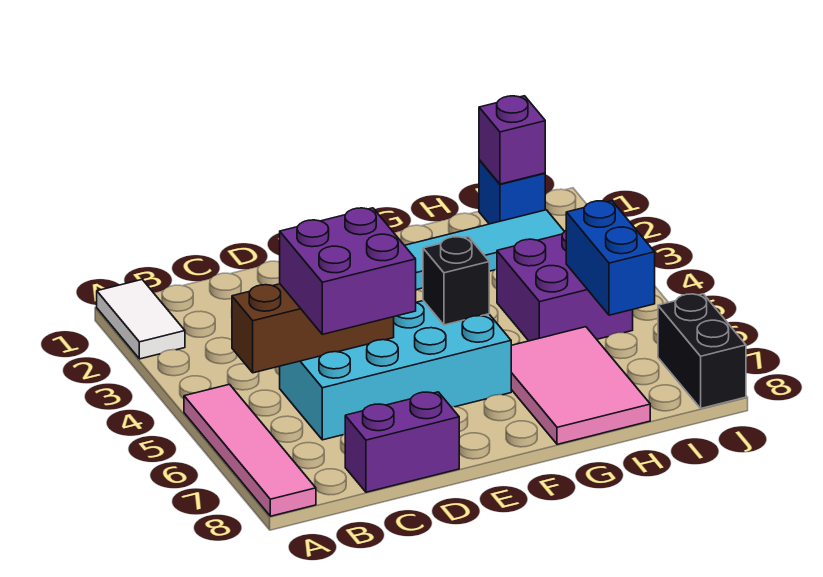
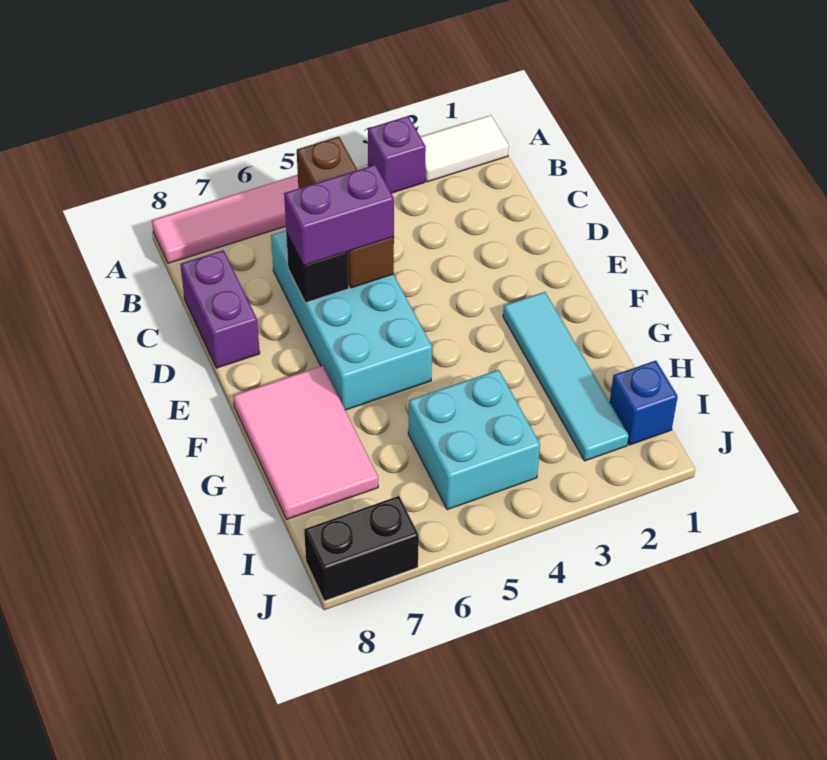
purple 2x2 brick [280,208,416,334] -> purple 1x2 brick [284,165,394,266]
black 1x1 brick [423,237,489,325] -> black 1x1 brick moved to [286,233,349,303]
pink 2x3 tile [511,327,650,444] -> pink 2x3 tile turned to [233,366,378,519]
purple 2x2 brick [497,231,633,341] -> cyan 2x2 brick [408,370,540,510]
purple 1x1 brick [479,96,545,184] -> purple 1x1 brick moved to [368,116,426,193]
blue 1x2 brick [566,201,655,315] -> none

